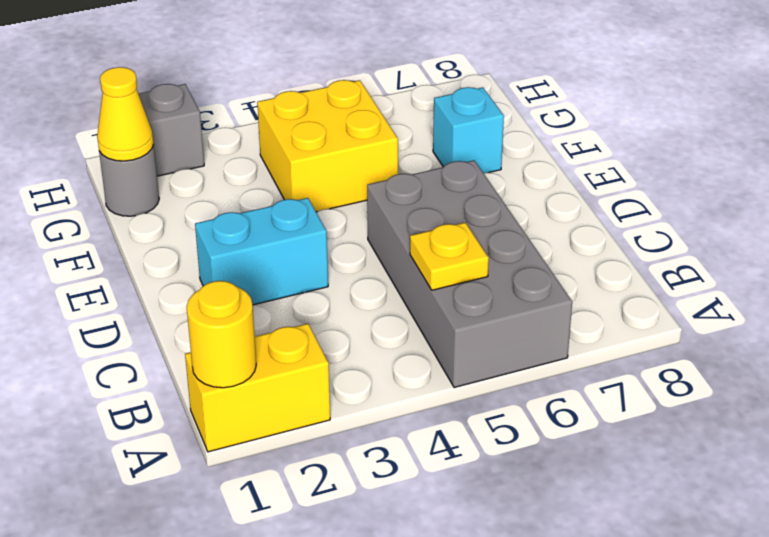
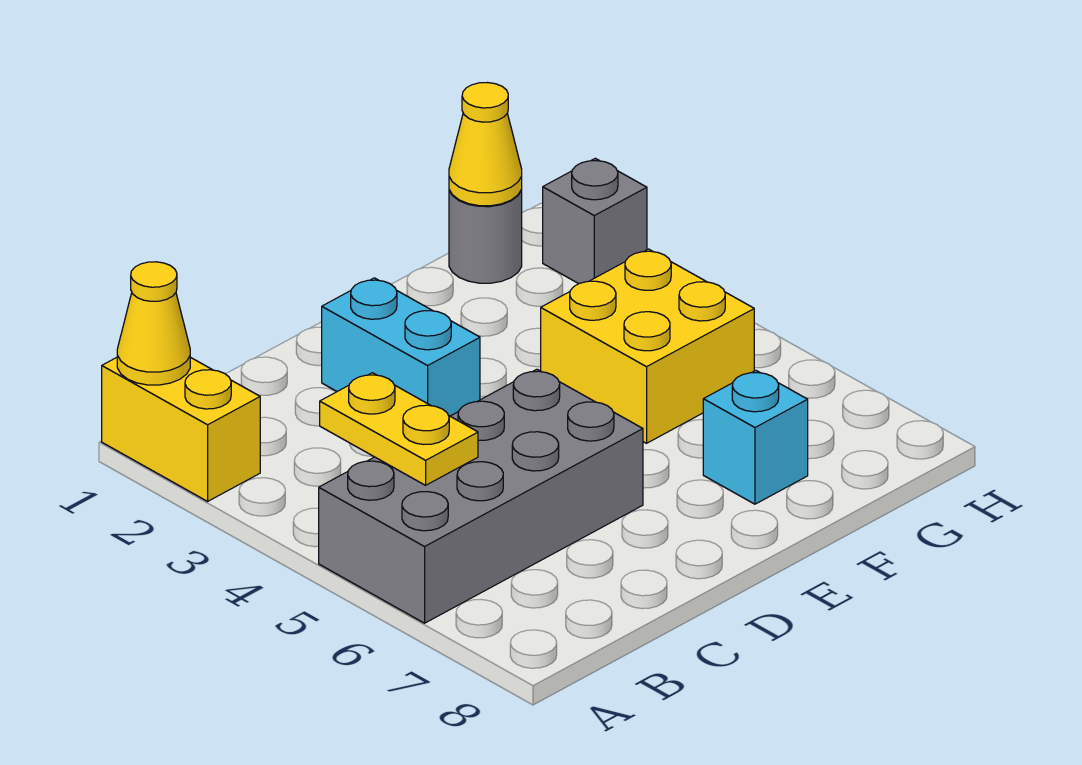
yellow 1x1 round brick [187,281,256,388] -> yellow 1x1 cone [117,262,190,385]
yellow 1x1 plate [410,223,489,290] -> yellow 1x2 plate [320,373,478,485]

